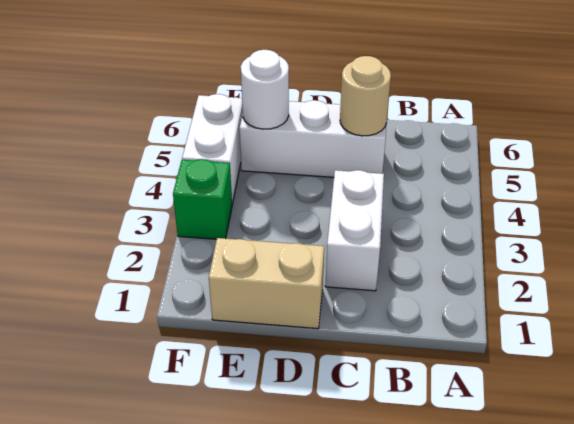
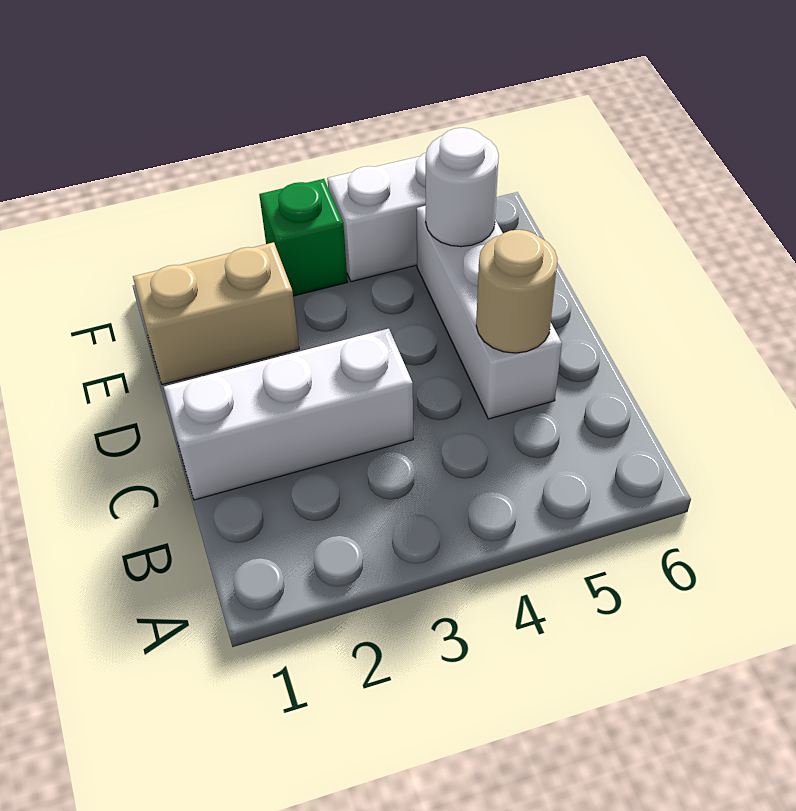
white 1x2 brick [325,170,384,291] -> white 1x3 brick [164,328,413,500]
tan 1x2 brick [209,238,324,329] -> tan 1x2 brick turned to [133,242,299,385]

